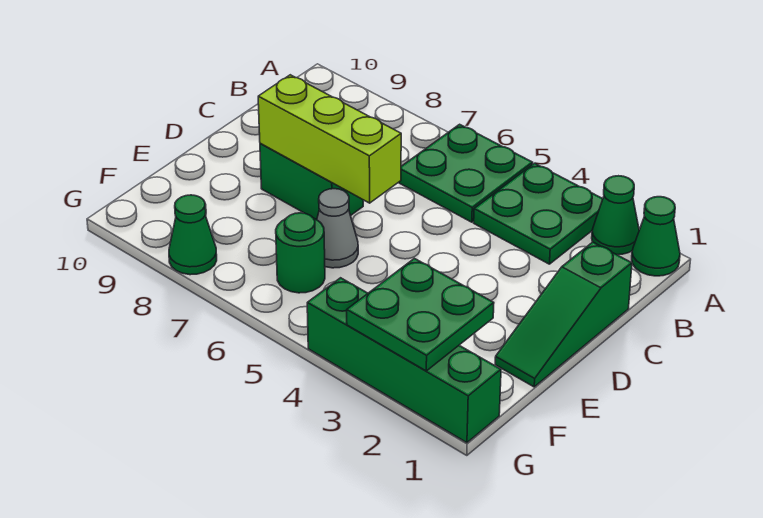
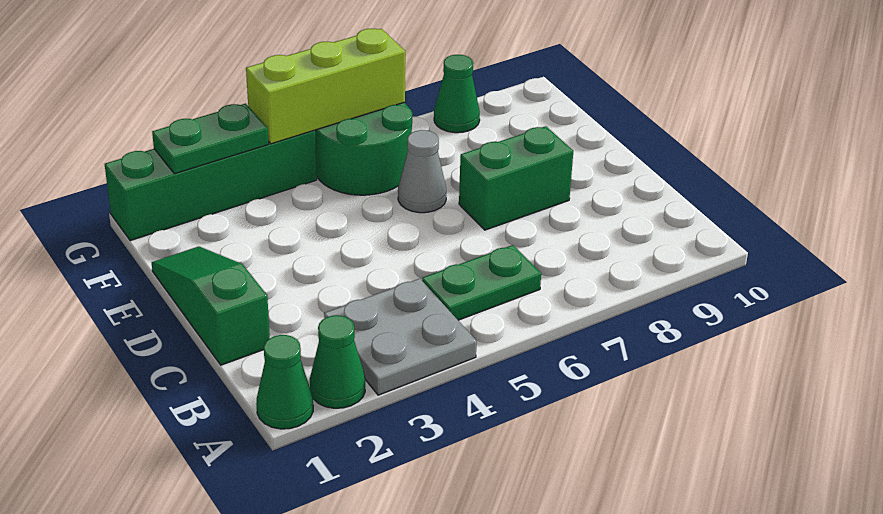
green 2x2 plate [474,163,603,264] -> grey 2x2 plate [324,279,477,395]
green 2x2 plate [399,124,533,222] -> green 1x2 plate [422,245,541,320]
lime 1x3 brick [258,75,401,203] -> lime 1x3 brick moved to [246,29,405,144]
green 2x2 plate [347,258,494,371] -> green 1x2 plate [152,103,269,174]
green 1x1 round brick [276,213,325,293] -> green 2x2 round brick [315,103,413,195]

